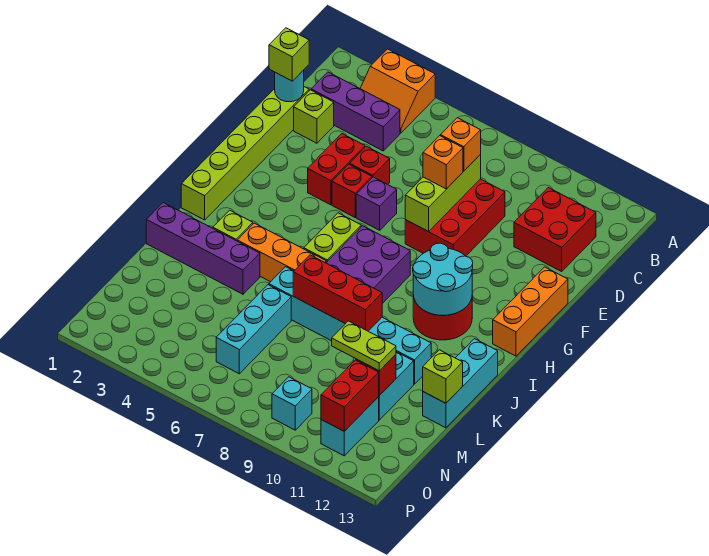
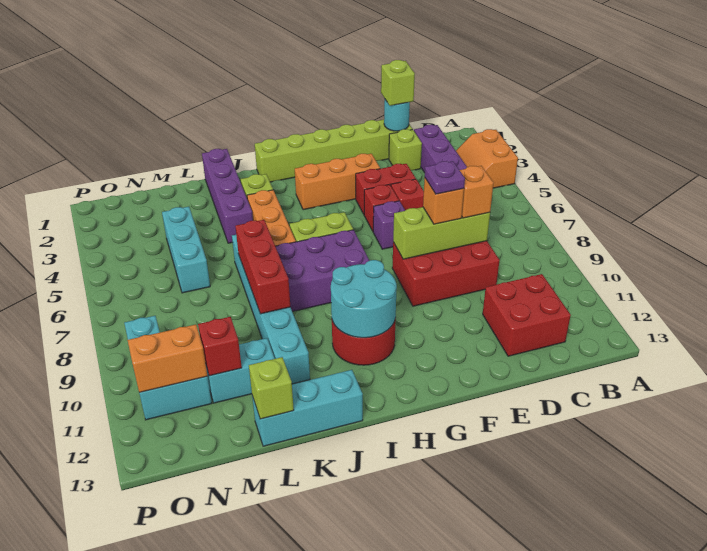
none -> purple 1x1 plate [425,161,465,194]
orange 1x3 brick [493,267,568,356] -> orange 1x3 brick moved to [295,154,380,210]
cyan 1x3 brick [216,285,291,374] -> cyan 1x3 brick turned to [162,207,210,293]
lime 1x2 plate [332,321,396,371] -> none
red 1x2 brick [321,360,379,431] -> orange 1x2 brick [128,325,207,393]

